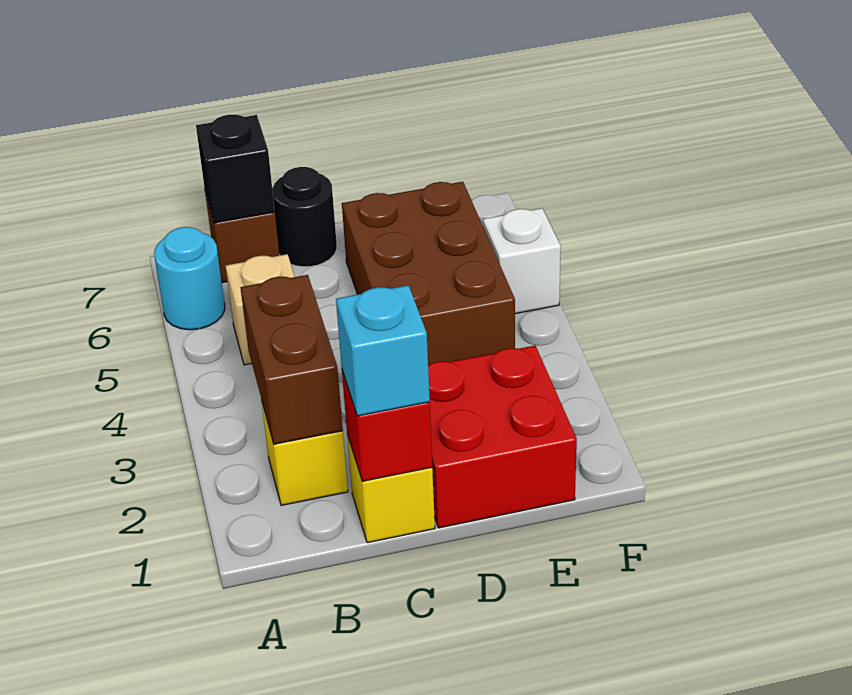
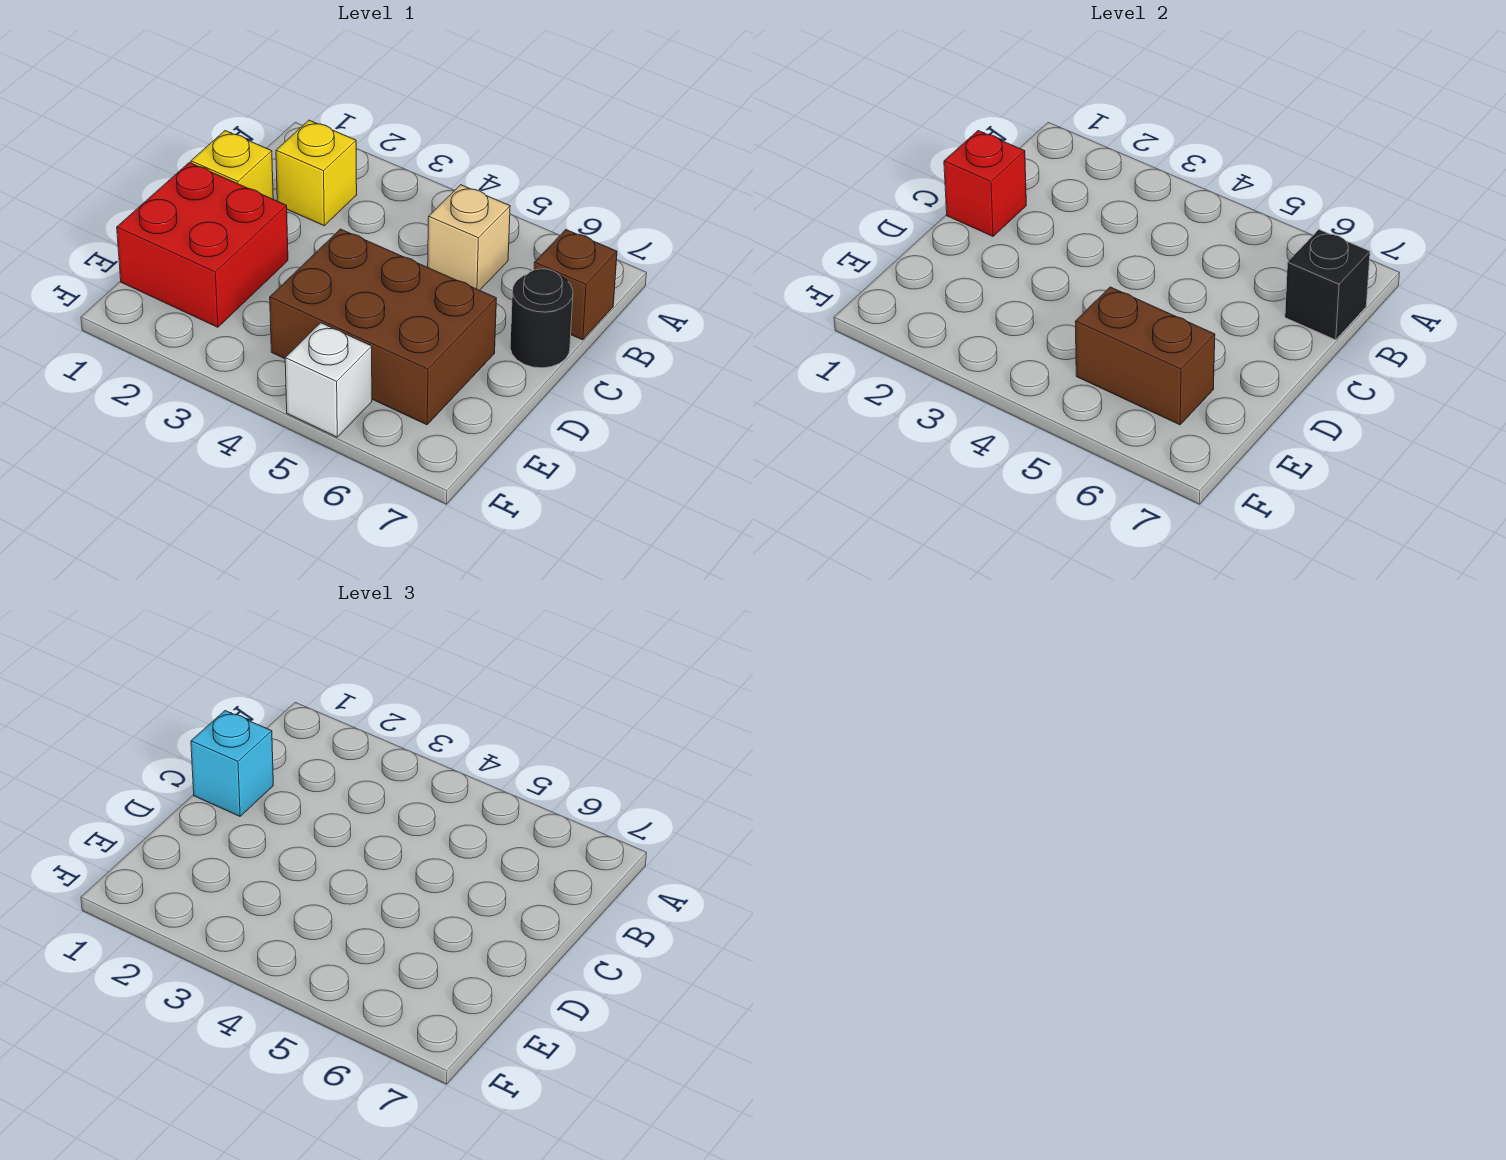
cyan 1x1 round brick [154,227,225,330] -> none
brown 1x2 brick [240,275,343,444] -> brown 1x2 brick moved to [1075,287,1215,425]

